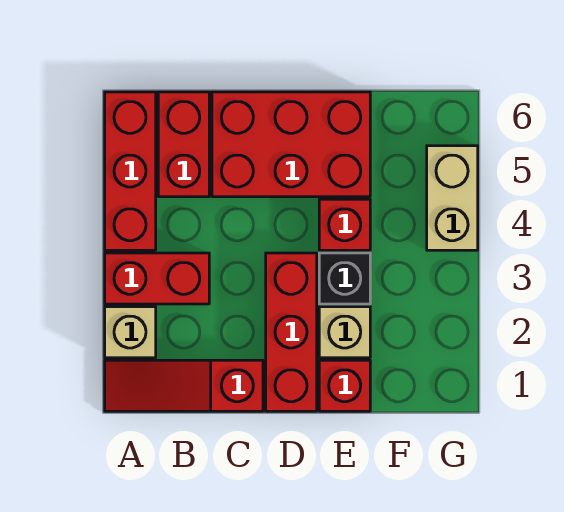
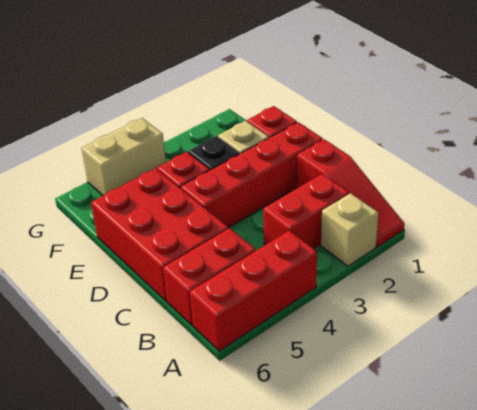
red 1x2 brick [105,253,209,304] -> red 1x2 brick turned to [263,174,349,249]
red 1x3 brick [266,253,317,411] -> red 1x4 brick [180,122,323,228]

